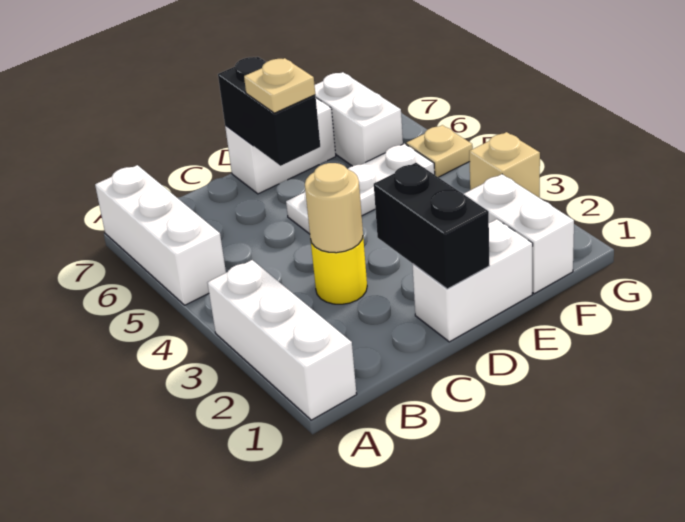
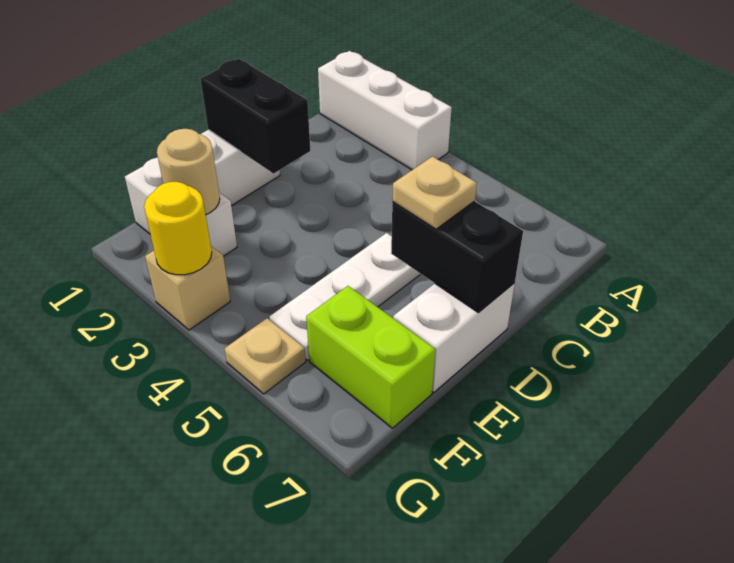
white 1x3 brick [95,165,226,305] -> none
yellow 1x1 round brick [311,238,367,304] -> yellow 1x1 round brick moved to [144,182,212,275]
tan 1x1 round brick [305,163,363,253] -> tan 1x1 round brick moved to [157,129,220,215]
white 1x2 brick [315,72,403,166] -> lime 1x2 brick [306,286,435,428]

